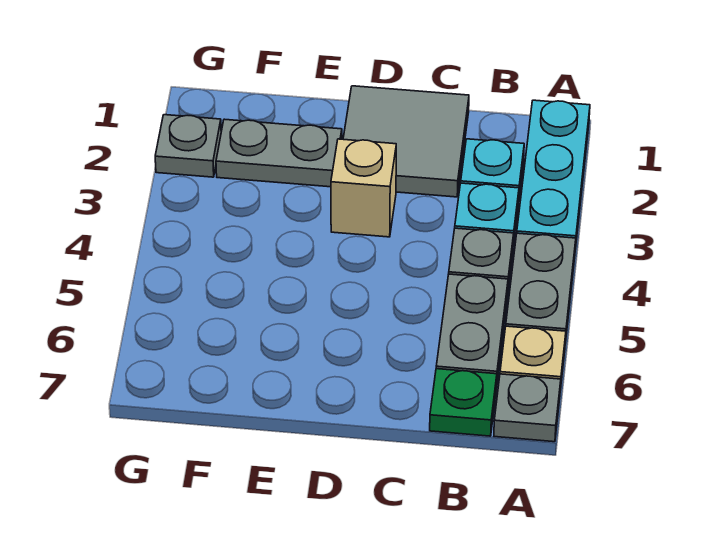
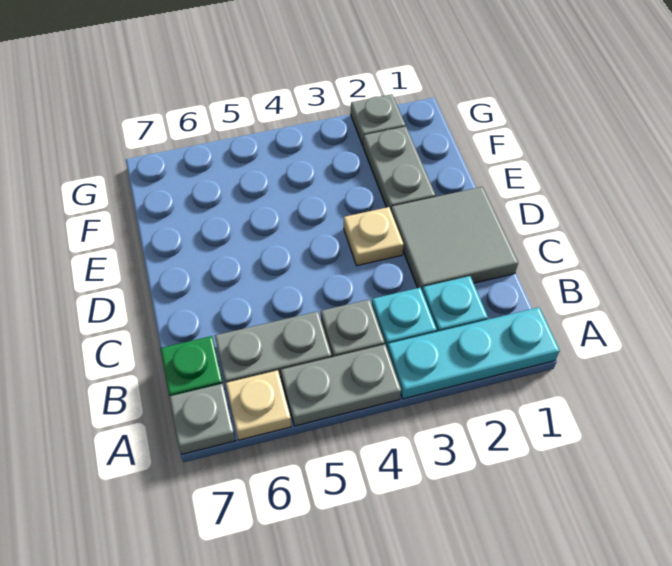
tan 1x1 brick [331,139,396,237] -> tan 1x1 plate [344,207,404,266]

